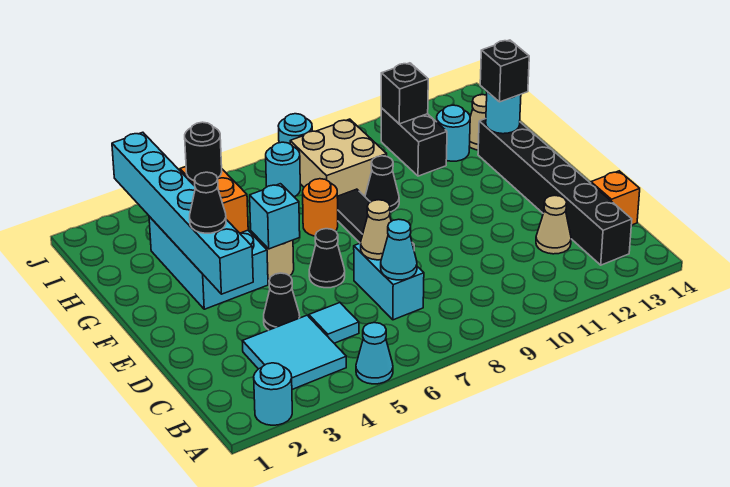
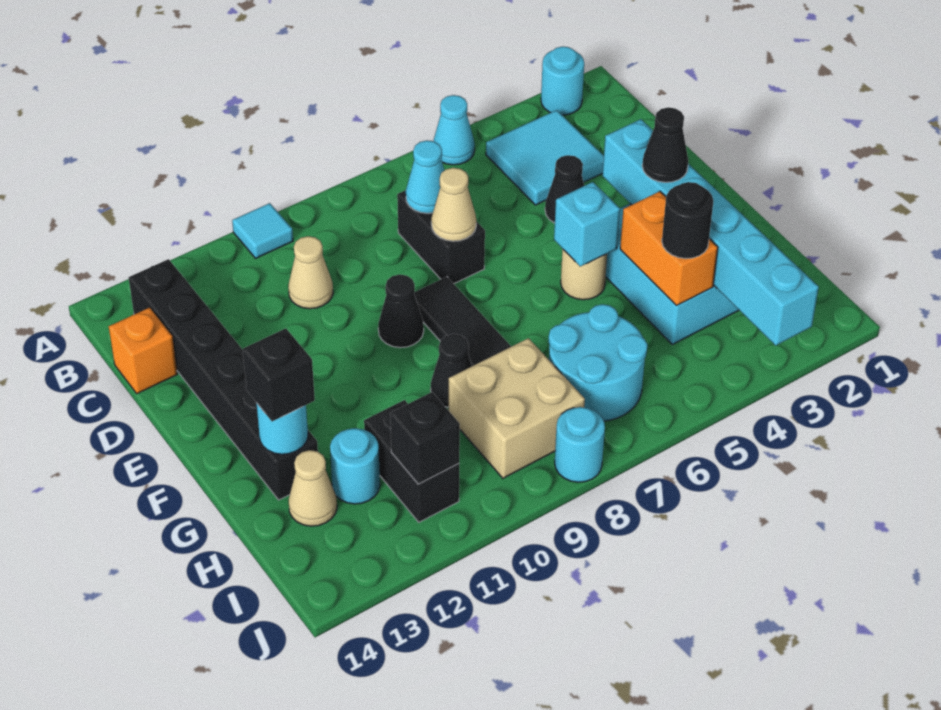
cyan 1x1 tile [309,303,359,343] -> cyan 1x1 tile moved to [232,203,293,258]
cyan 1x2 brick [354,243,424,320] -> black 1x2 brick [397,190,485,284]
tan 1x1 cone [536,195,571,254] -> tan 1x1 cone moved to [288,236,333,309]
black 1x1 cone [309,229,345,288] -> black 1x1 cone moved to [378,275,424,348]
orange 1x1 round brick [303,179,338,236] -> none
cyan 1x1 round brick [266,142,300,197] -> cyan 2x2 round brick [548,304,648,421]

